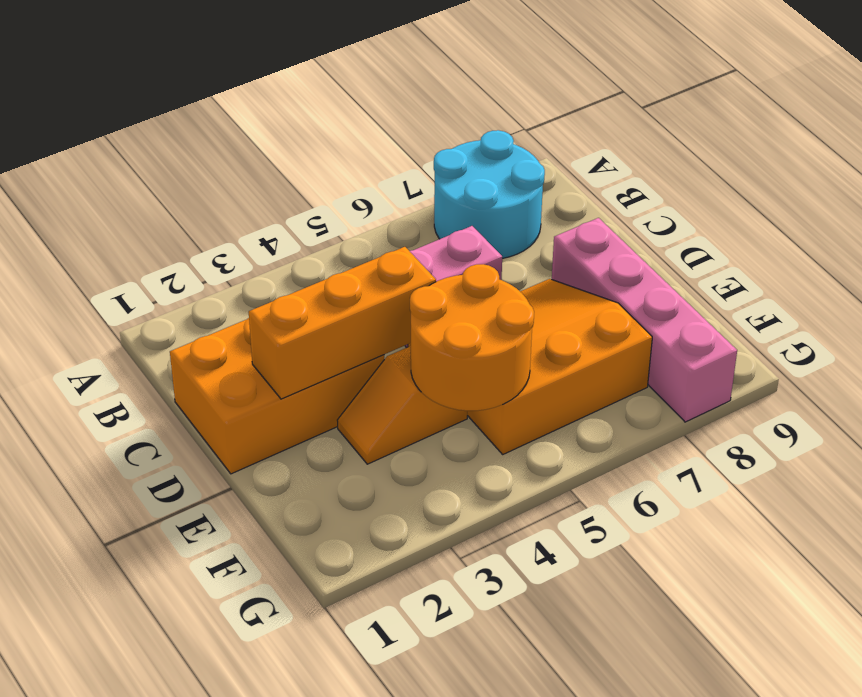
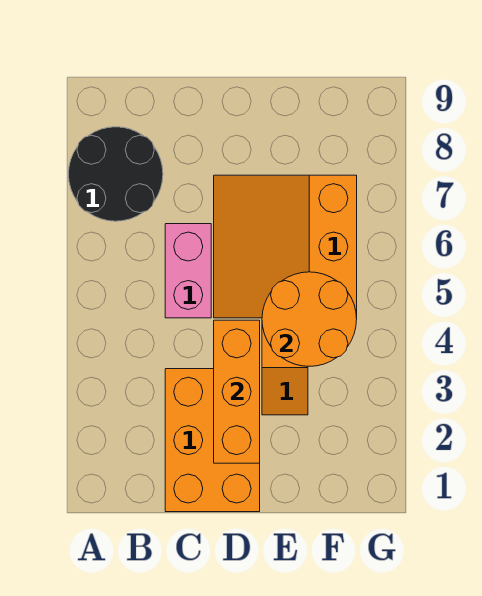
cyan 2x2 round brick [434,130,545,258] -> black 2x2 round brick [69,127,163,221]
pink 1x4 brick [552,218,737,422] -> none

